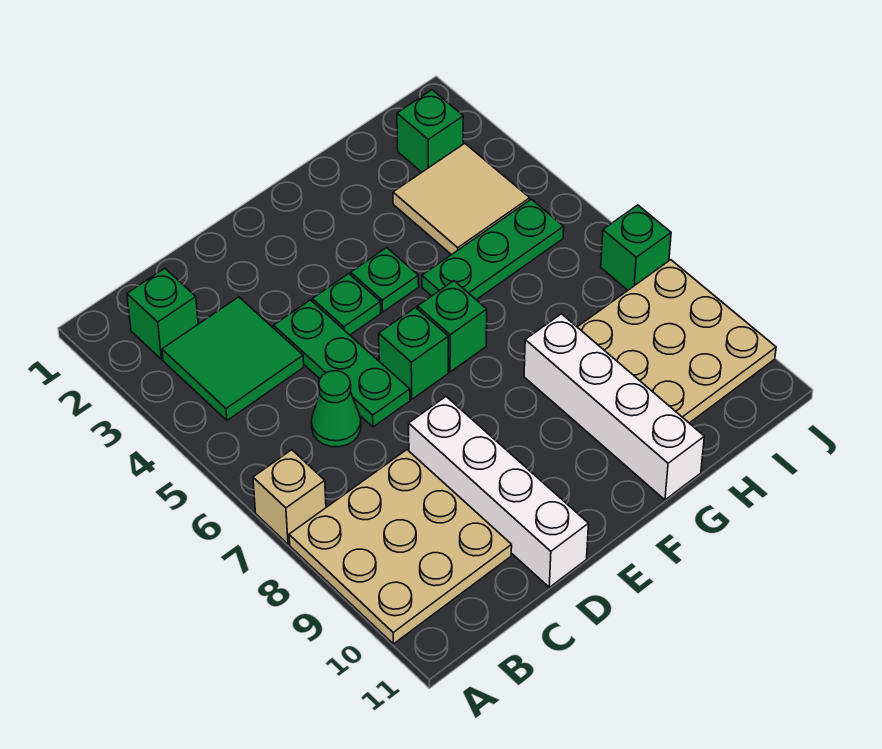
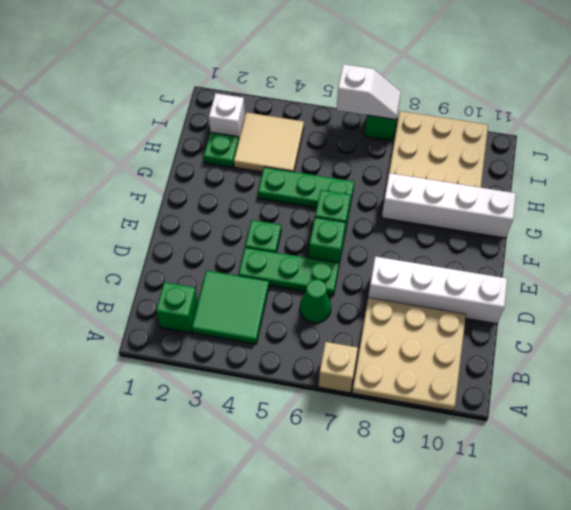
green 1x1 plate [351,248,419,312] -> green 1x1 plate moved to [204,132,239,167]
green 1x3 plate [422,199,564,300] -> green 1x3 plate turned to [258,167,354,210]
green 1x1 brick [397,90,463,172] -> white 1x1 brick [209,93,245,138]
none -> white 1x2 slope [337,64,401,120]

